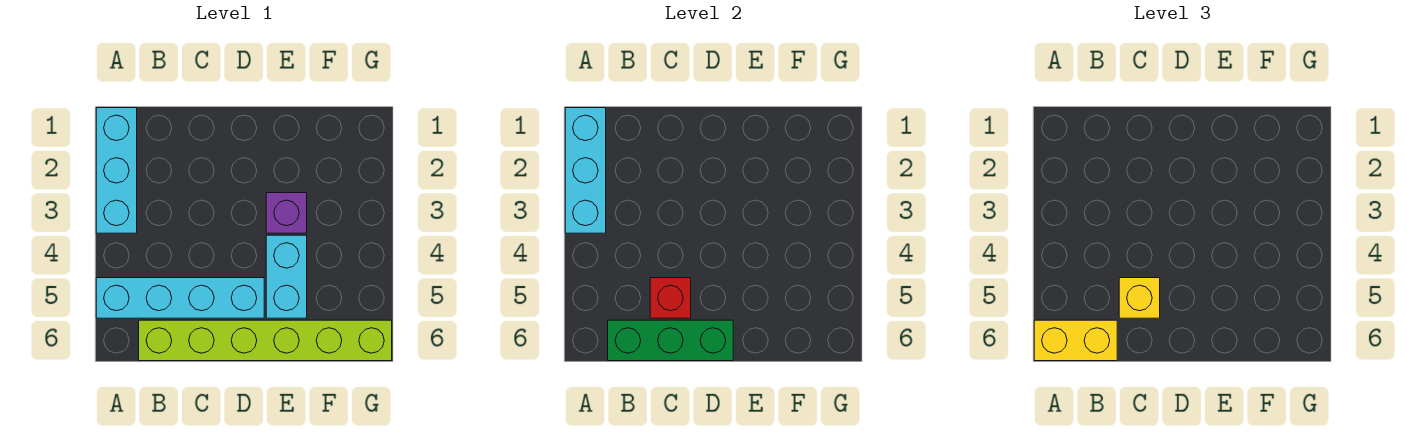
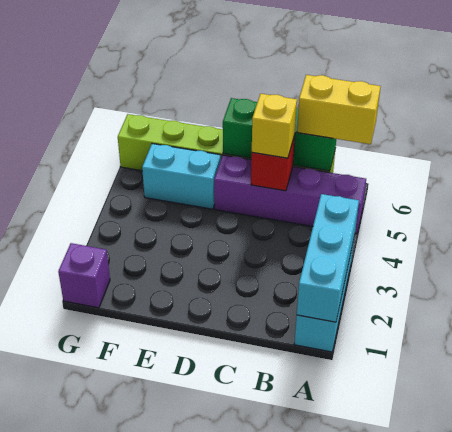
cyan 1x4 brick [96,278,264,318] -> purple 1x4 brick [214,155,366,234]
purple 1x1 brick [266,193,307,233] -> purple 1x1 brick moved to [58,243,110,308]
cyan 1x2 brick [266,235,307,318] -> cyan 1x2 brick turned to [142,144,221,209]

